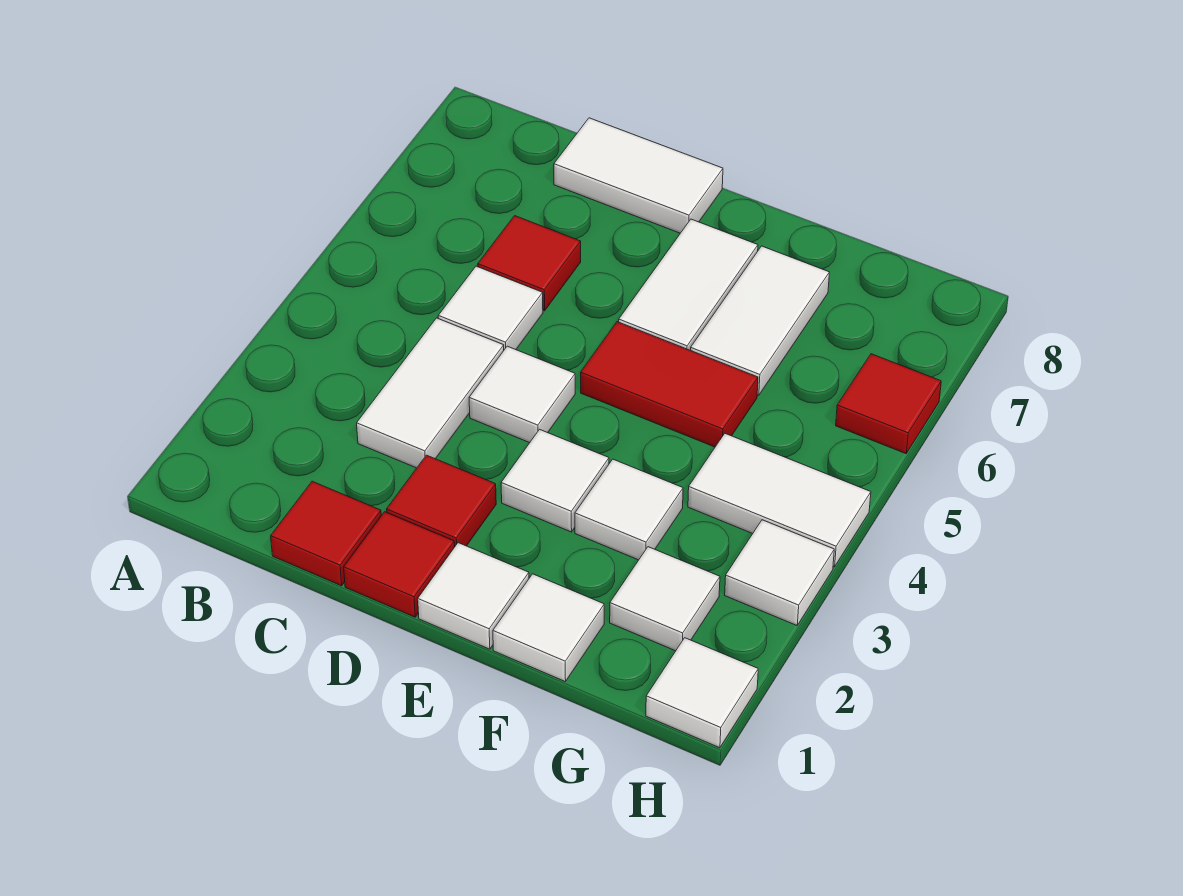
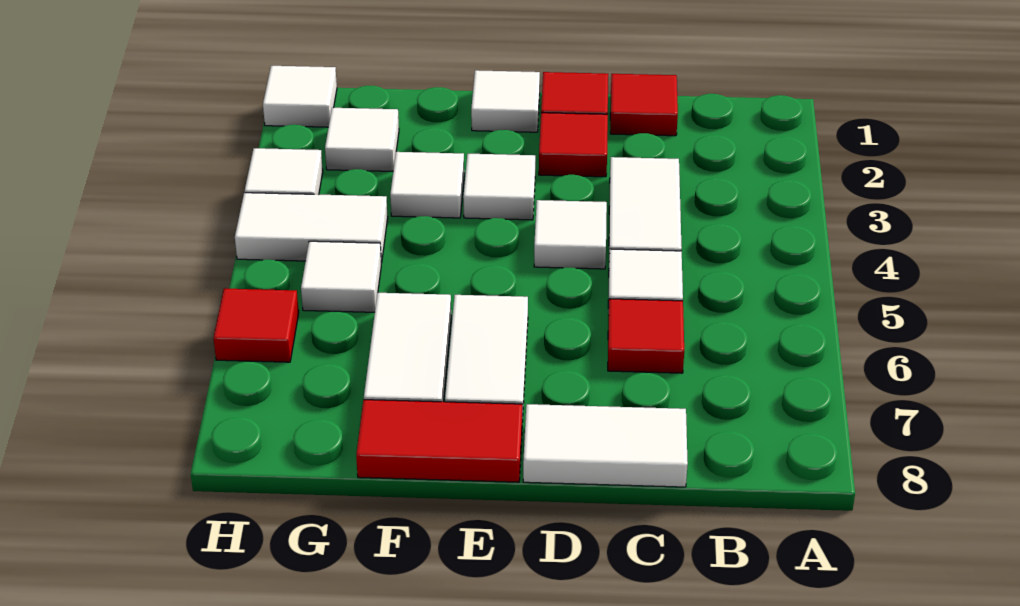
red 1x2 tile [581,322,758,447] -> red 1x2 tile moved to [356,400,522,482]
white 1x1 tile [493,574,604,682] -> white 1x1 tile moved to [301,241,381,312]

